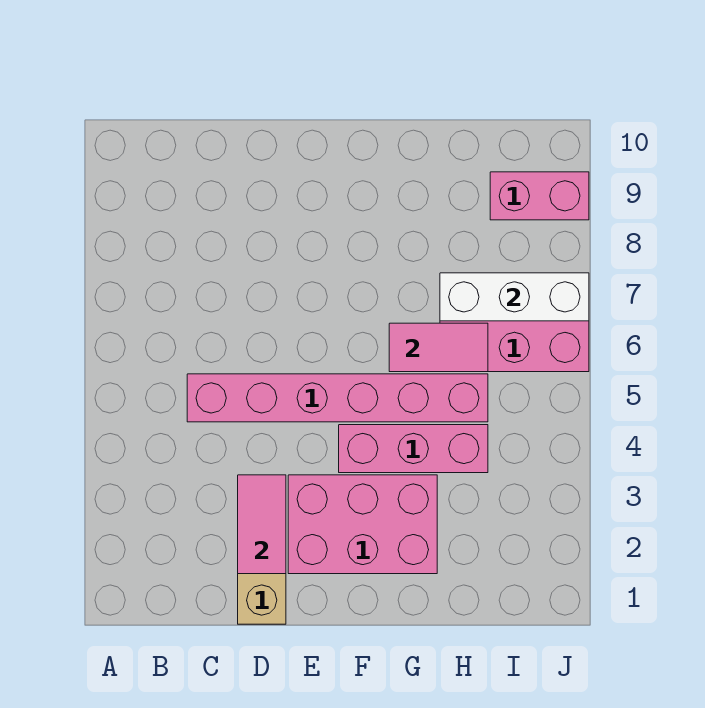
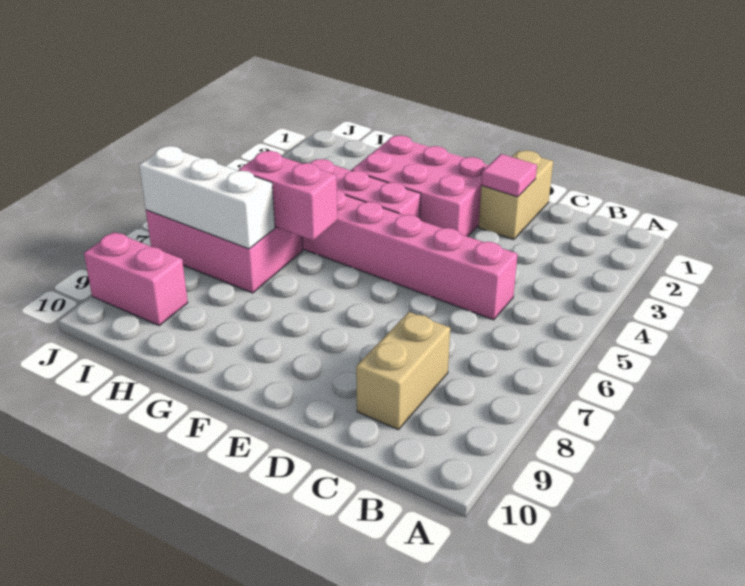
none -> tan 1x2 brick [356,312,450,430]
pink 1x2 tile [238,475,286,574] -> pink 1x1 tile [481,154,537,197]
pink 1x2 tile [389,323,488,372] -> pink 1x2 brick [239,151,337,240]

